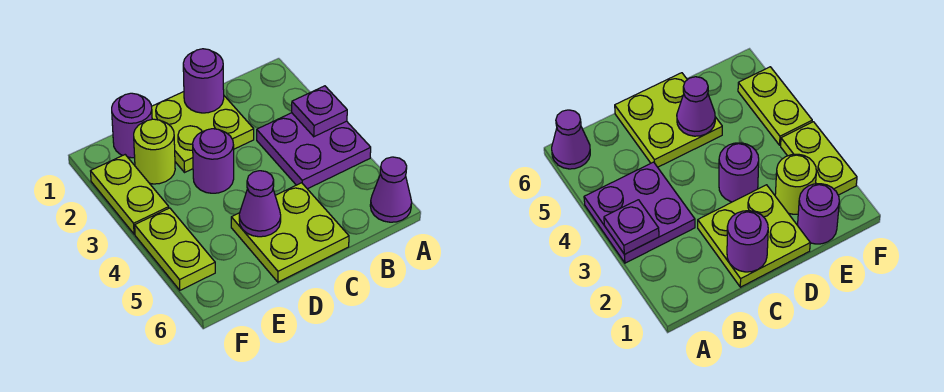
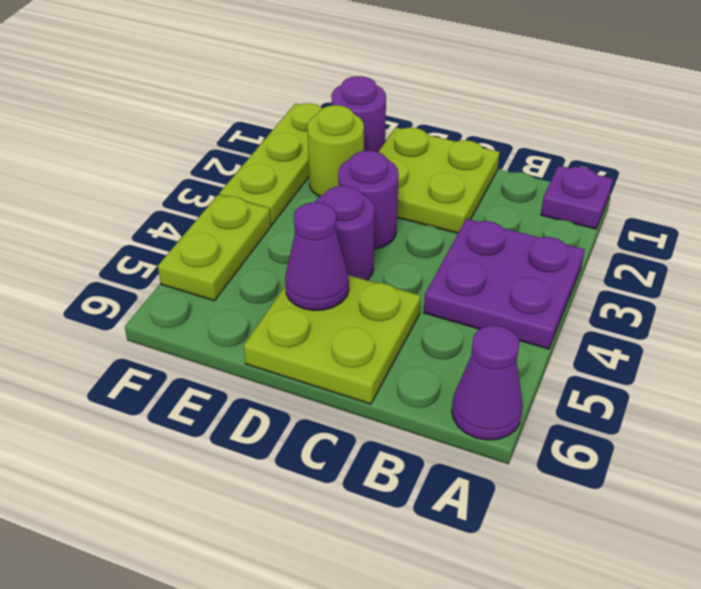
purple 1x1 plate [292,86,347,137] -> purple 1x1 plate moved to [541,166,613,229]
purple 1x1 round brick [183,49,224,113] -> purple 1x1 round brick moved to [315,186,375,280]
lime 1x2 plate [91,155,169,234] -> lime 1x3 plate [220,103,322,225]

